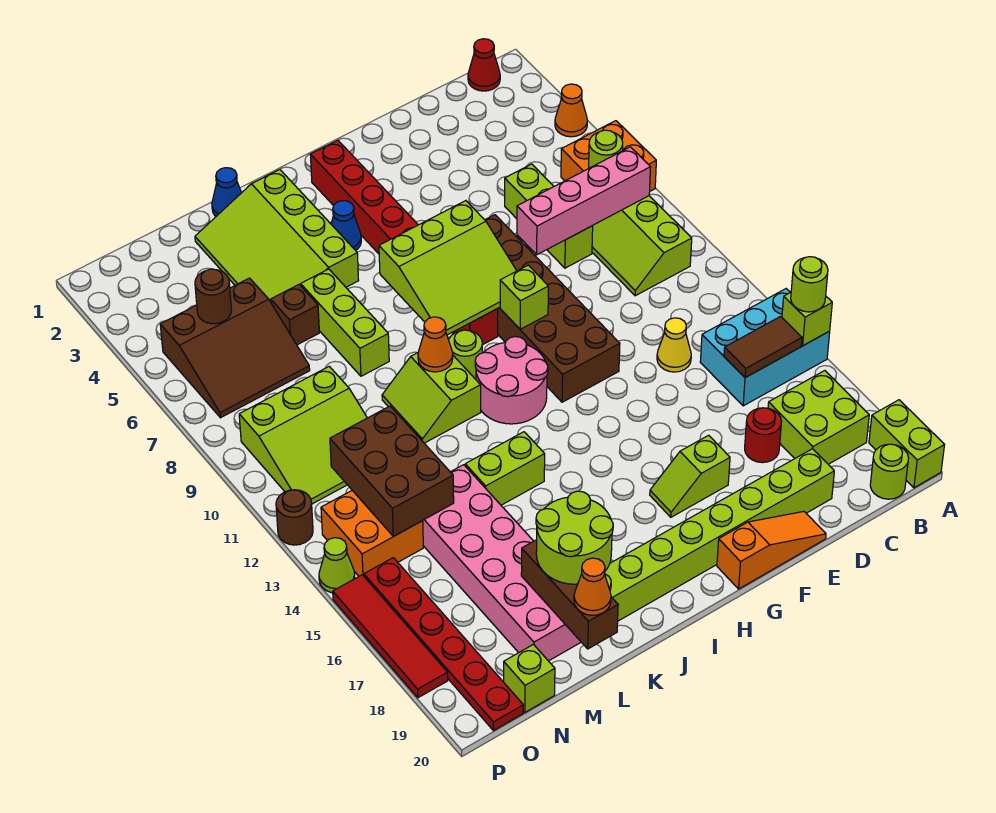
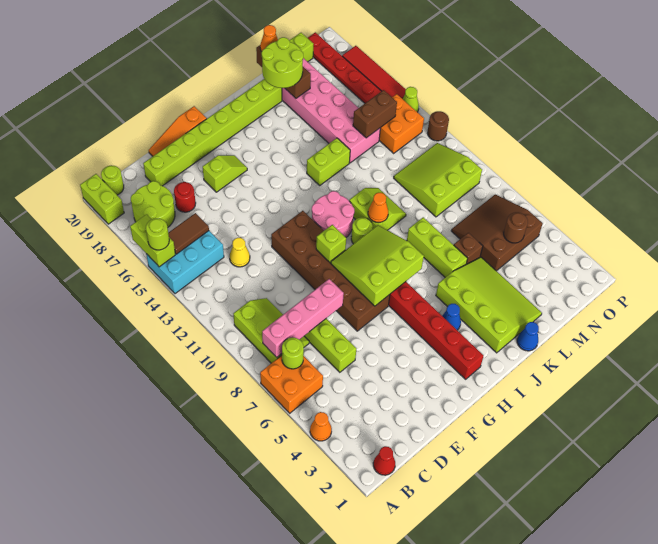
lime 1x1 brick [782,292,832,346] -> lime 1x2 brick [130,214,175,267]
lime 2x2 brick [768,371,869,464] -> lime 2x2 round brick [131,181,175,228]
brown 2x3 brick [330,406,454,536] -> brown 1x2 brick [353,90,397,138]

